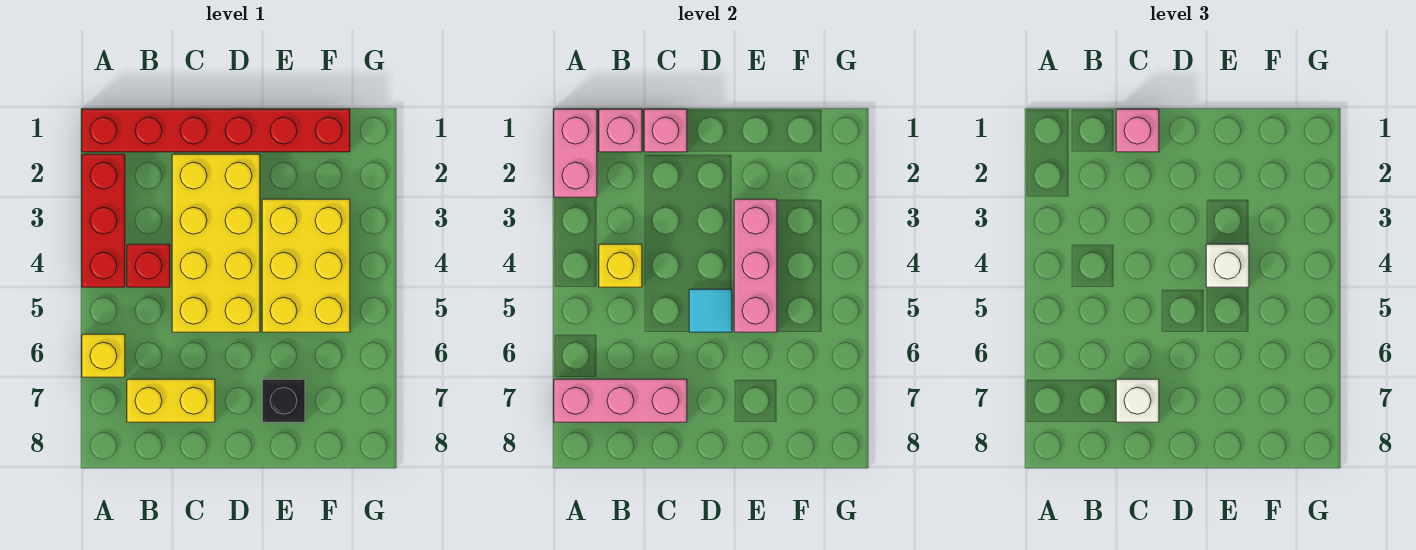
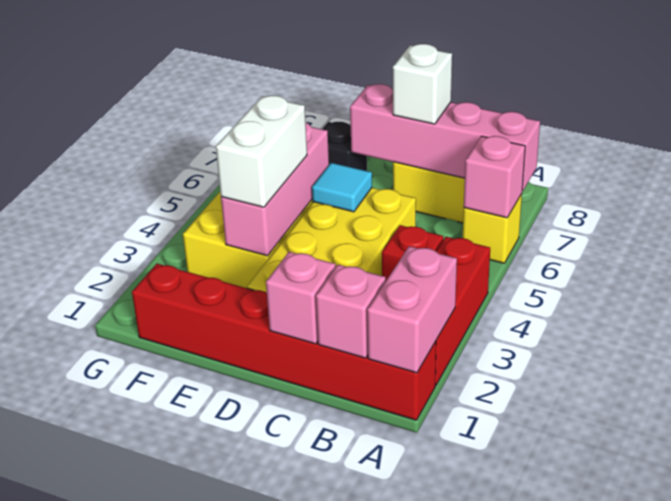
pink 1x3 brick [554,379,687,422] -> pink 1x4 brick [350,84,540,191]
yellow 1x1 brick [599,244,642,287] -> none
pink 1x1 brick [1116,109,1159,152] -> pink 1x1 brick moved to [464,136,525,218]
white 1x1 brick [1206,244,1249,287] -> white 1x2 brick [216,96,307,207]

